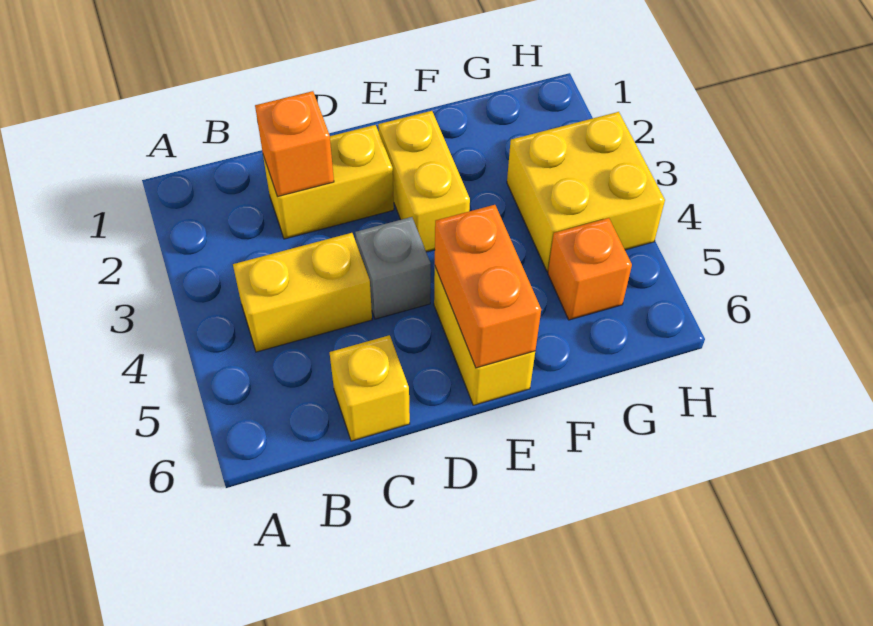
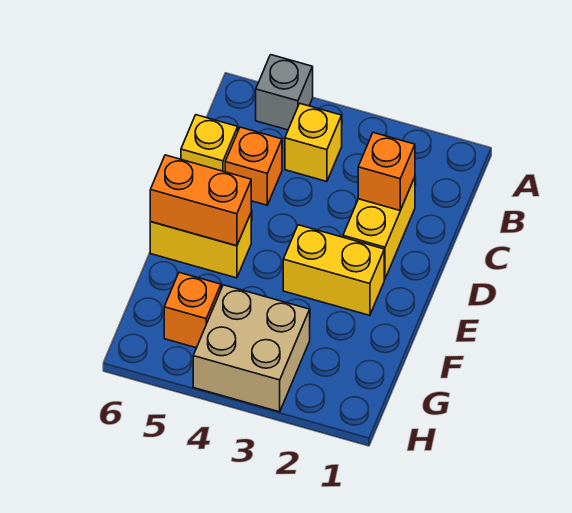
yellow 1x2 brick [233,233,372,352] -> yellow 1x1 brick [285,103,342,181]
none -> orange 1x1 brick [225,127,282,205]
grey 1x1 brick [355,217,431,319] -> grey 1x1 brick moved to [256,55,313,130]
yellow 2x2 brick [507,112,665,271] -> tan 2x2 brick [193,285,310,412]

